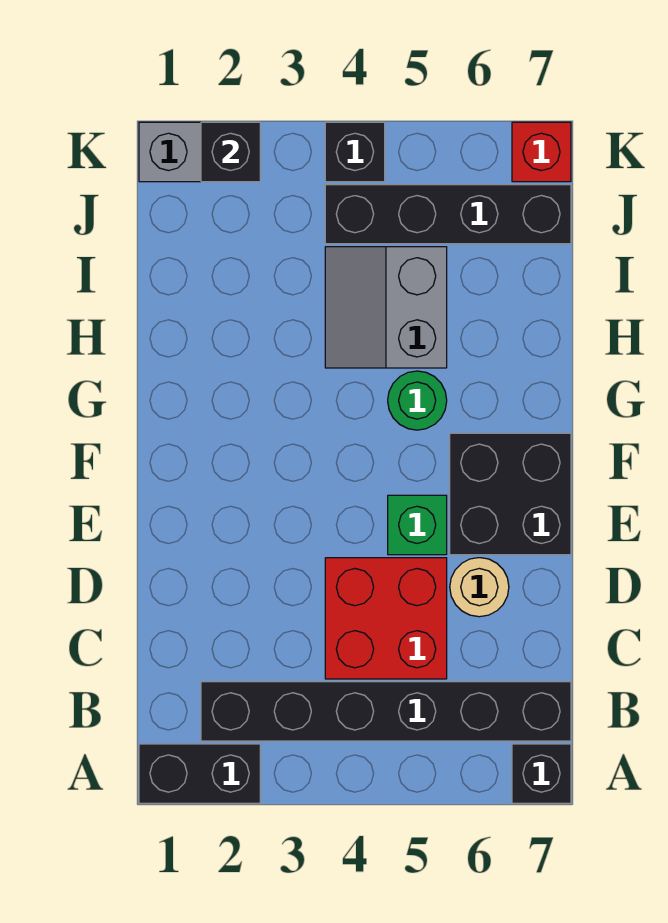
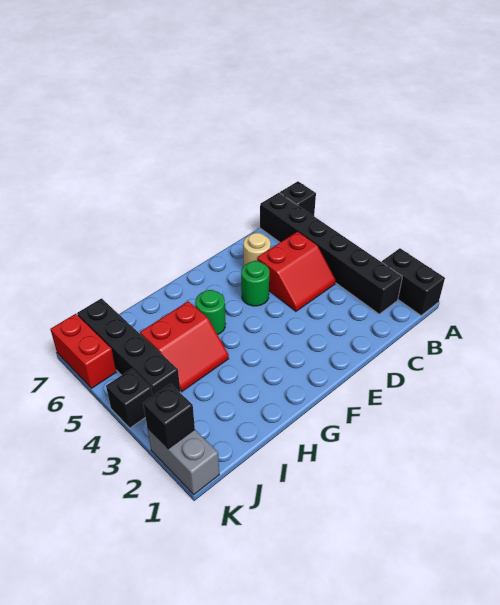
red 2x2 brick [325,558,447,679] -> red 2x2 slope [257,231,336,311]
green 1x1 brick [388,495,447,555] -> green 1x1 round brick [241,261,269,306]
black 2x2 brick [450,433,571,555] -> none
grey 2x2 slope [325,247,447,368] -> red 2x2 slope [140,301,229,392]
red 1x1 brick [512,122,571,182] -> red 1x2 brick [50,314,116,388]

